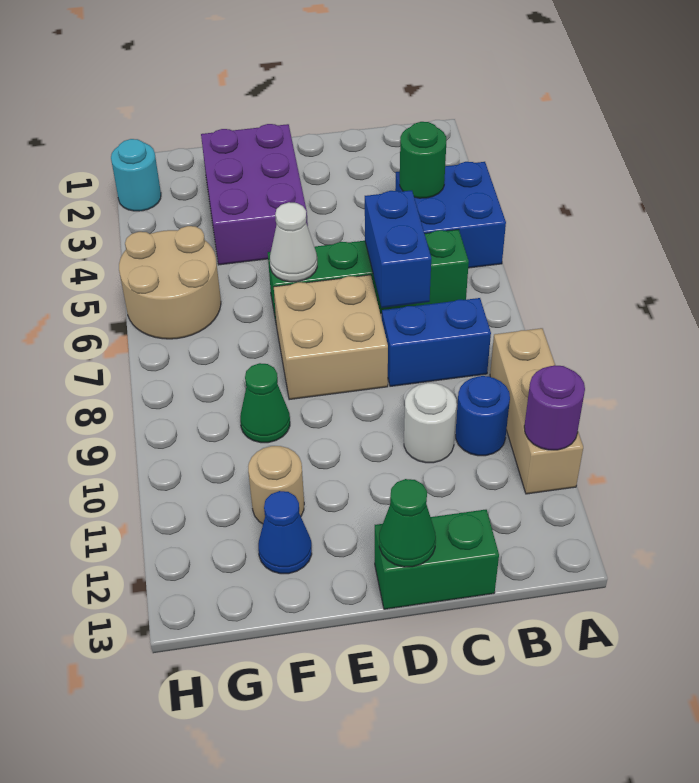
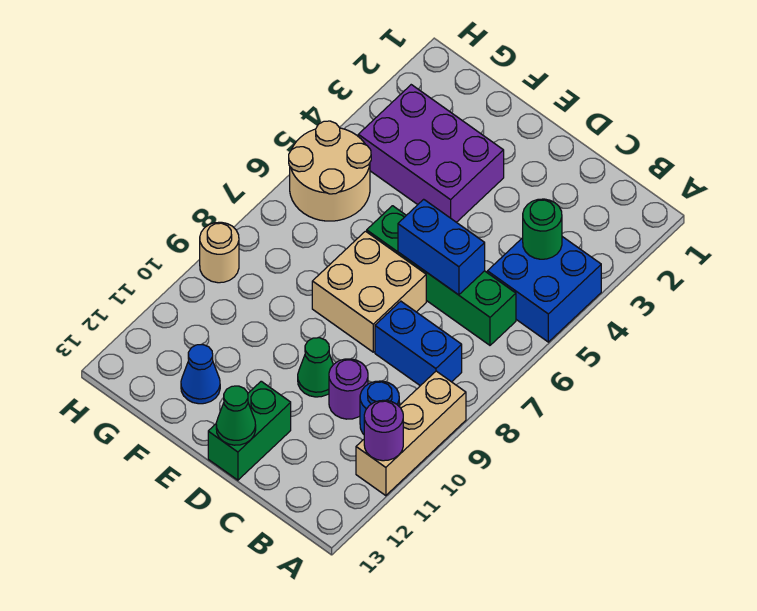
blue 1x2 brick [365,190,431,308] -> blue 1x2 brick turned to [398,199,485,295]
white 1x1 round brick [404,383,457,463] -> purple 1x1 round brick [329,359,368,419]
green 1x2 brick [375,510,499,609] -> green 1x2 brick turned to [208,381,291,480]
purple 2x3 brick [201,124,308,265] -> purple 2x3 brick turned to [358,85,504,222]
white 1x1 cone [270,202,317,282] -> none
green 1x1 cone [240,363,290,443] -> green 1x1 cone moved to [298,338,333,397]
tan 1x1 round brick [248,446,304,524] -> tan 1x1 round brick moved to [200,222,239,283]
cyan 1x1 round brick [111,139,161,211] -> none

